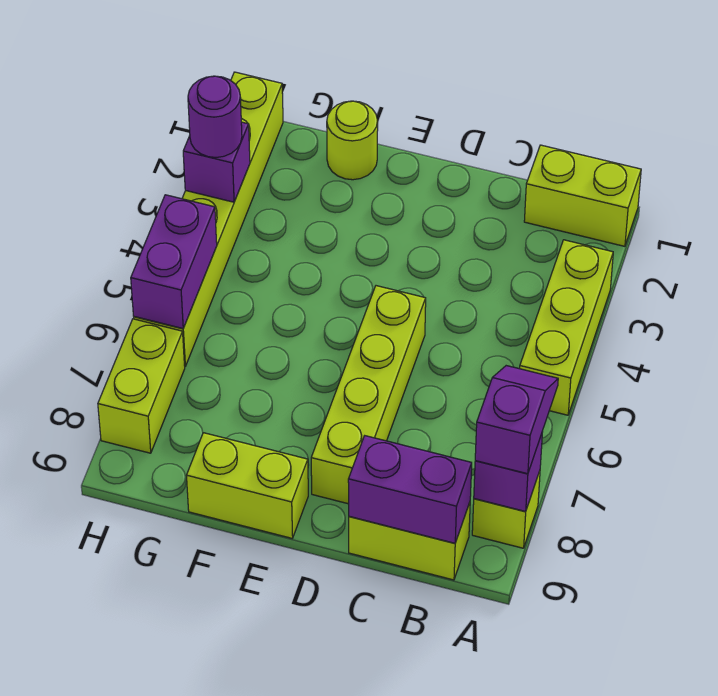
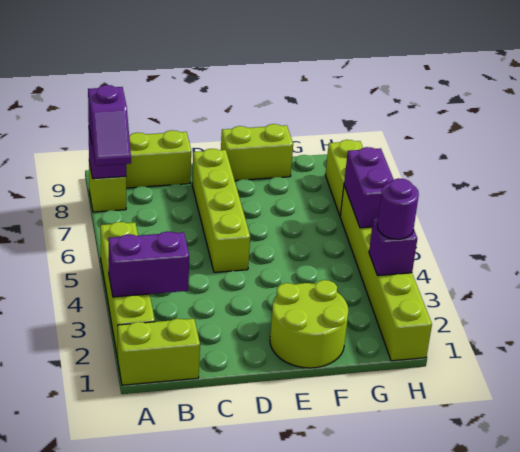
lime 1x3 brick [520,240,613,415] -> lime 1x4 brick [100,222,155,357]
purple 1x2 brick [348,436,472,543] -> purple 1x2 brick moved to [108,232,189,297]
lime 1x1 round brick [327,101,378,180] -> lime 2x2 round brick [270,280,348,368]

